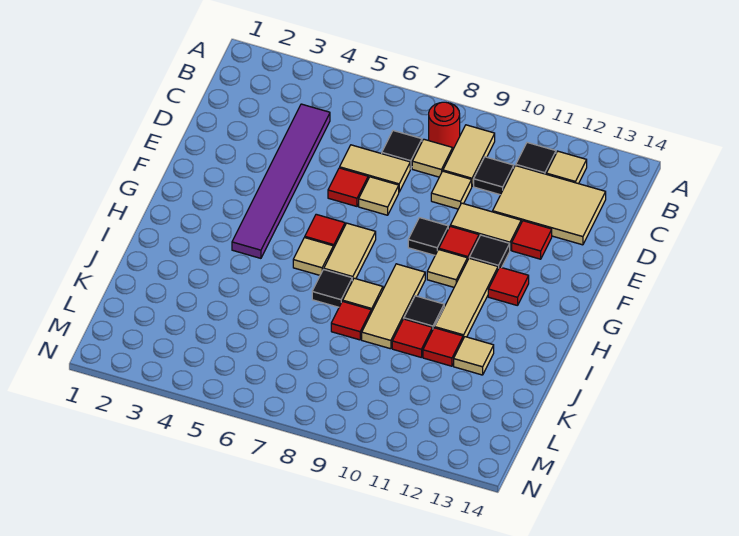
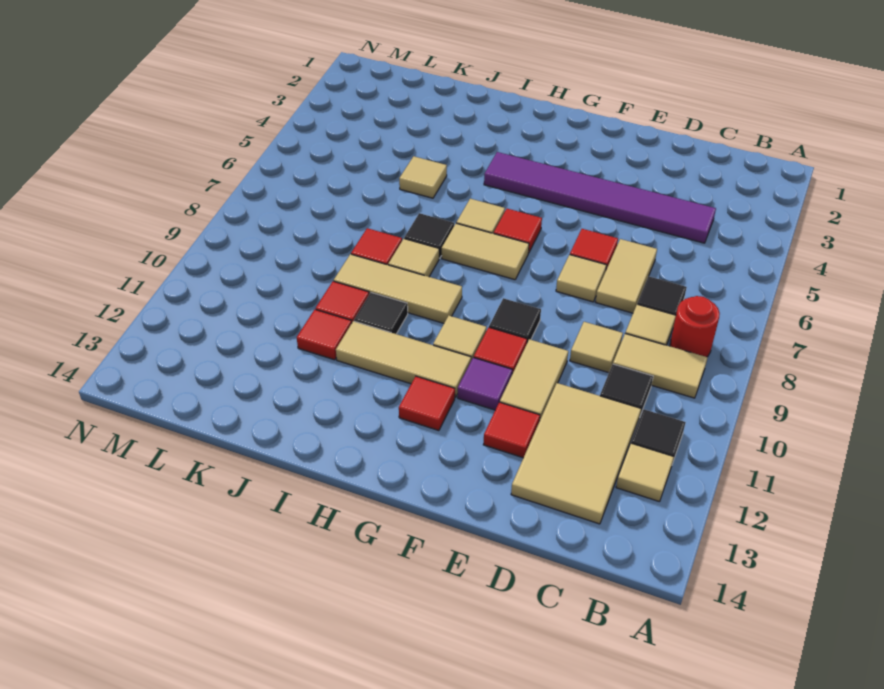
black 1x1 tile [469,235,510,269] -> purple 1x1 tile [458,357,512,410]
tan 1x1 tile [454,337,494,375] -> tan 1x1 tile moved to [399,156,447,198]

